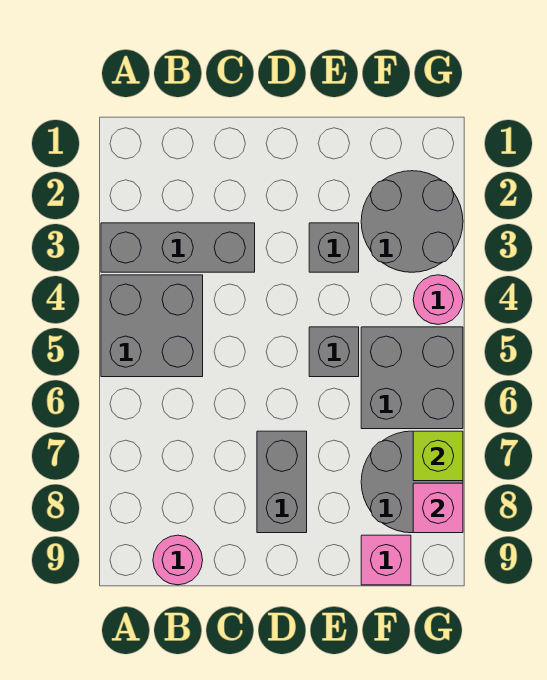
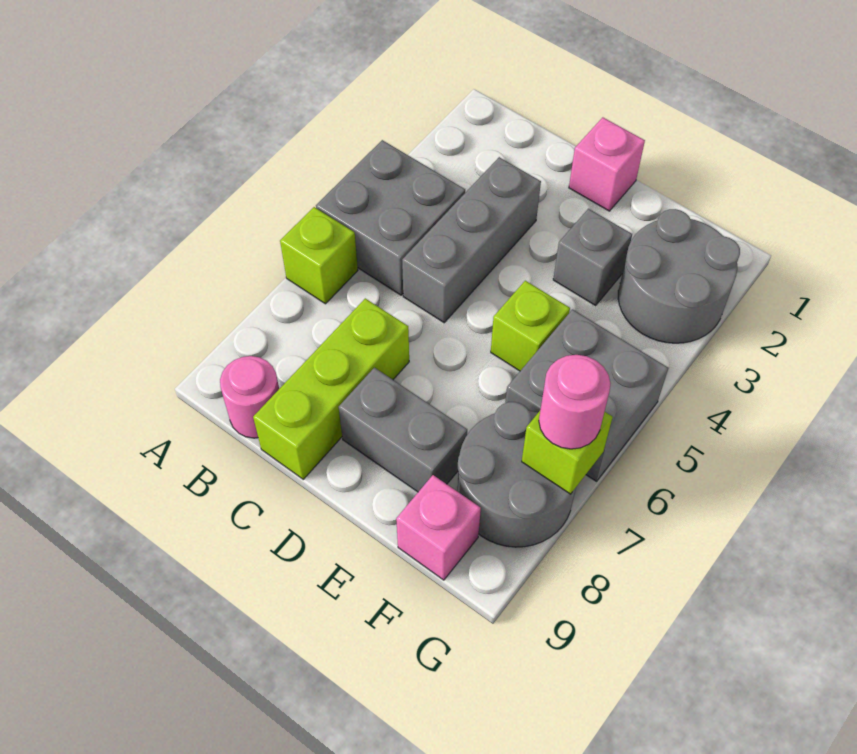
grey 1x3 brick [101,223,255,272] -> grey 1x3 brick turned to [402,157,541,323]
none -> lime 1x1 brick [280,207,358,304]
none -> lime 1x3 brick [253,298,409,479]
grey 1x2 brick [257,431,307,533] -> grey 1x2 brick turned to [339,368,467,492]
grey 1x1 brick [309,327,359,377] -> lime 1x1 brick [491,281,570,371]
pink 1x1 round brick [413,275,463,324] -> pink 1x1 round brick moved to [539,355,611,449]
pink 1x1 brick [413,483,463,533] -> pink 1x1 brick moved to [569,117,645,211]

